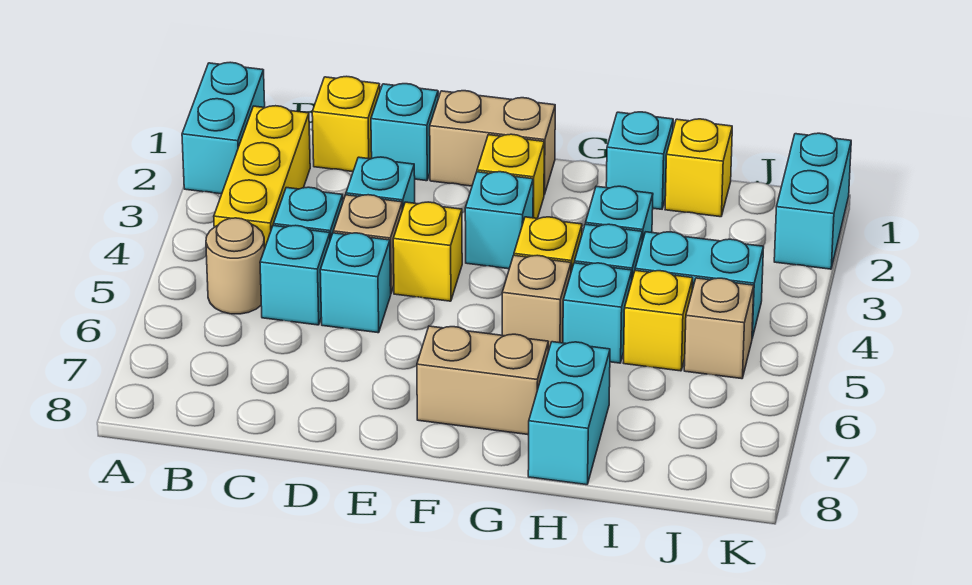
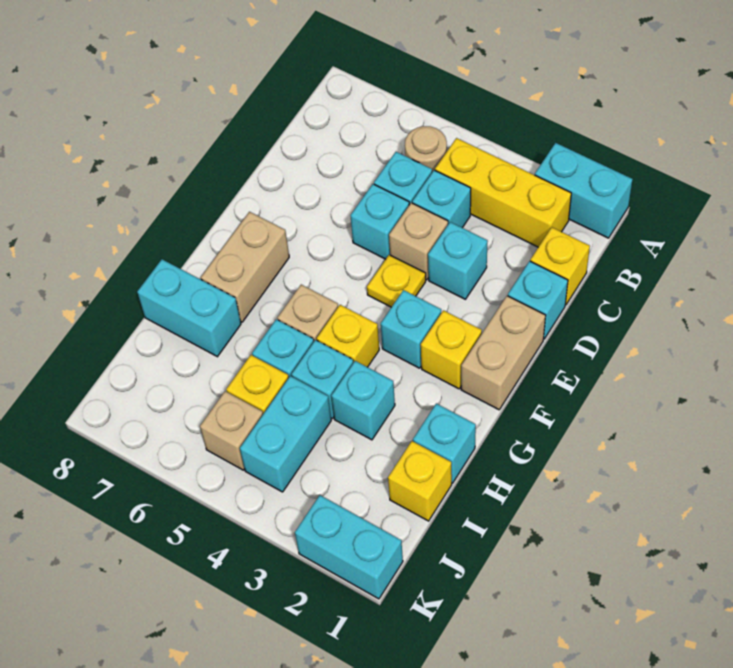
yellow 1x1 brick [393,202,462,301] -> yellow 1x1 plate [367,255,426,307]

